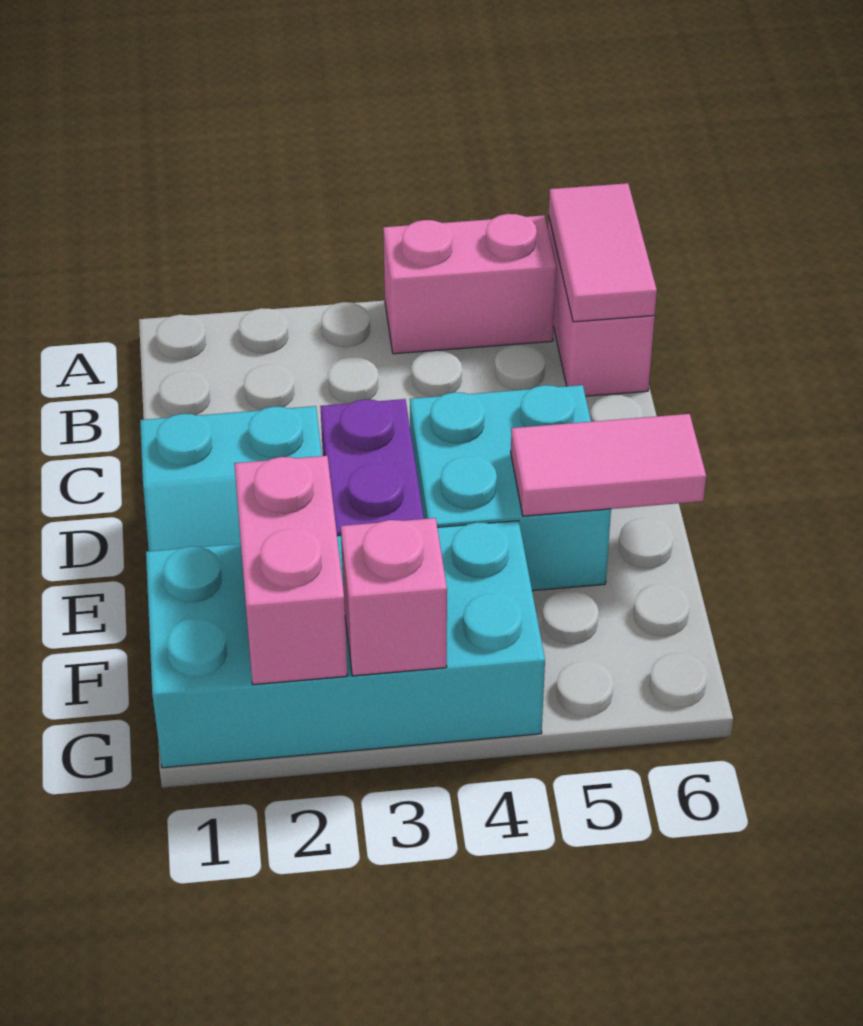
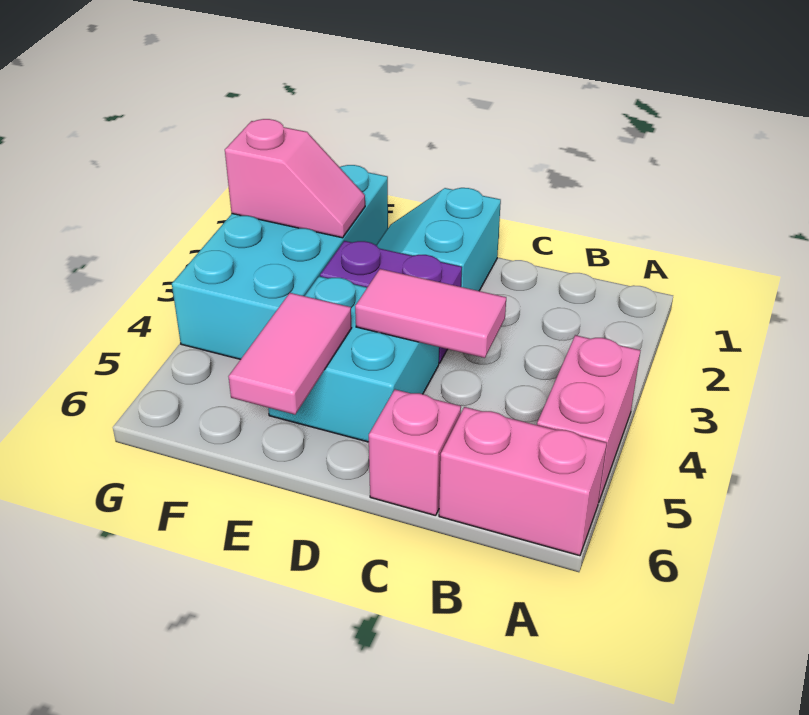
pink 1x2 tile [549,183,657,322] -> pink 1x2 tile moved to [355,269,506,358]
pink 1x2 brick [234,456,347,685] -> pink 1x2 slope [225,119,365,238]
pink 1x1 brick [341,518,447,676] -> pink 1x1 brick moved to [369,390,461,516]

